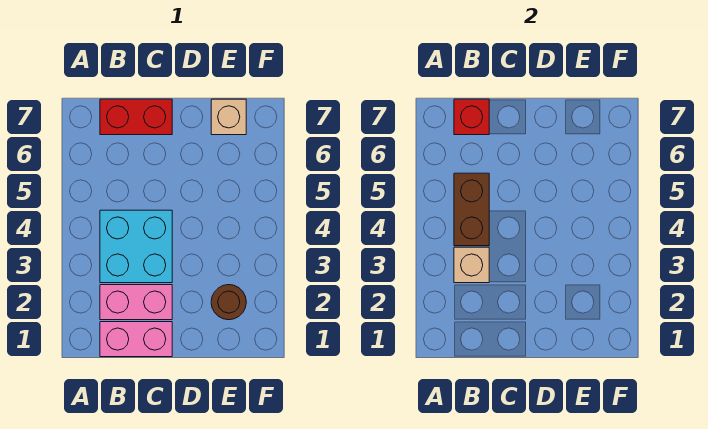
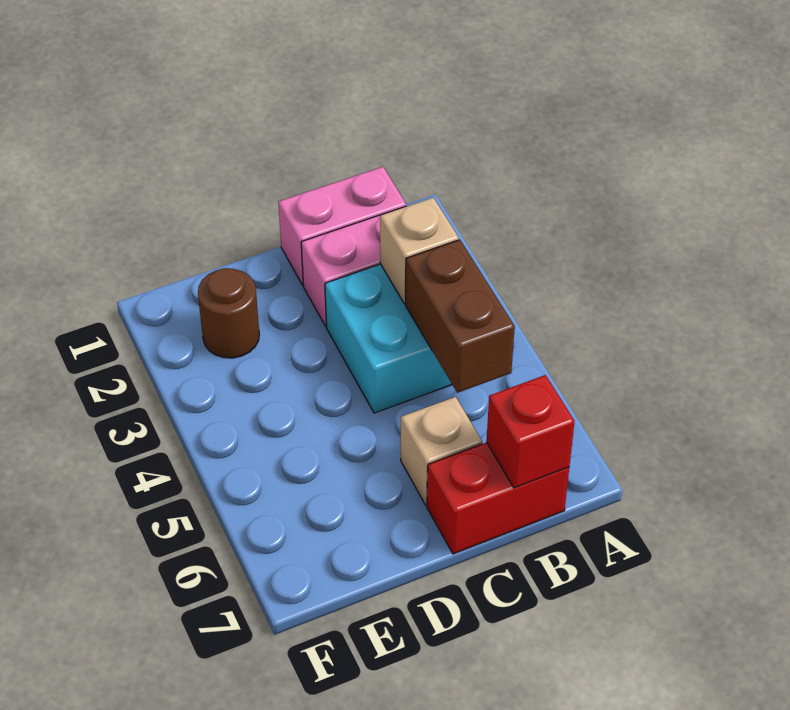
tan 1x1 brick [211,99,246,135] -> tan 1x1 brick moved to [401,397,482,505]

